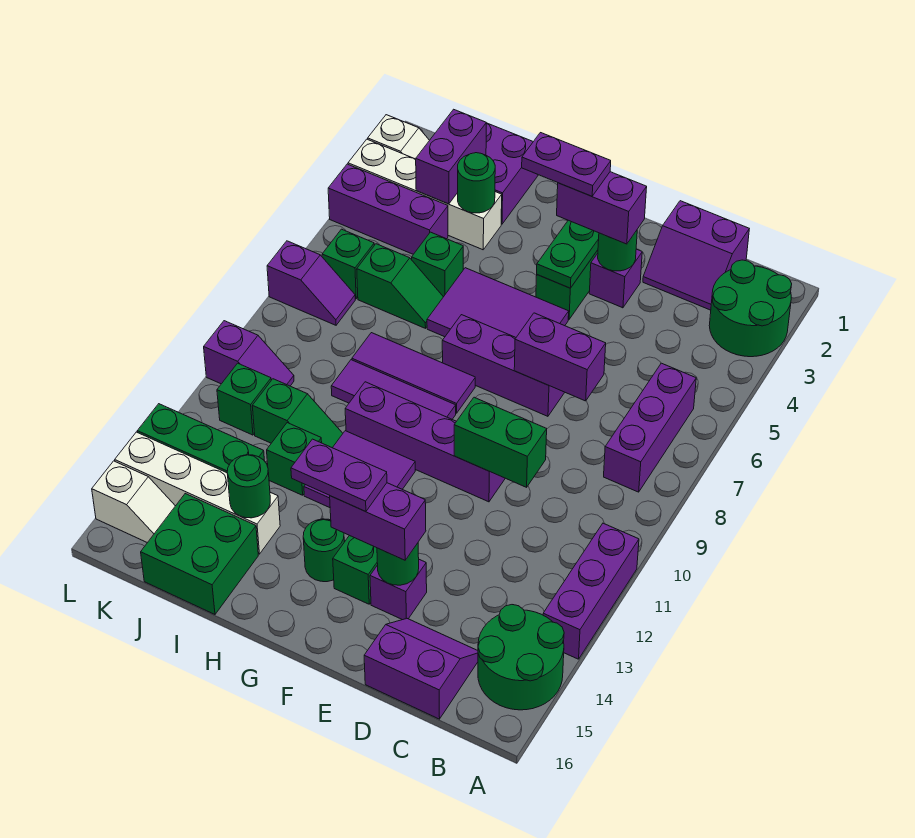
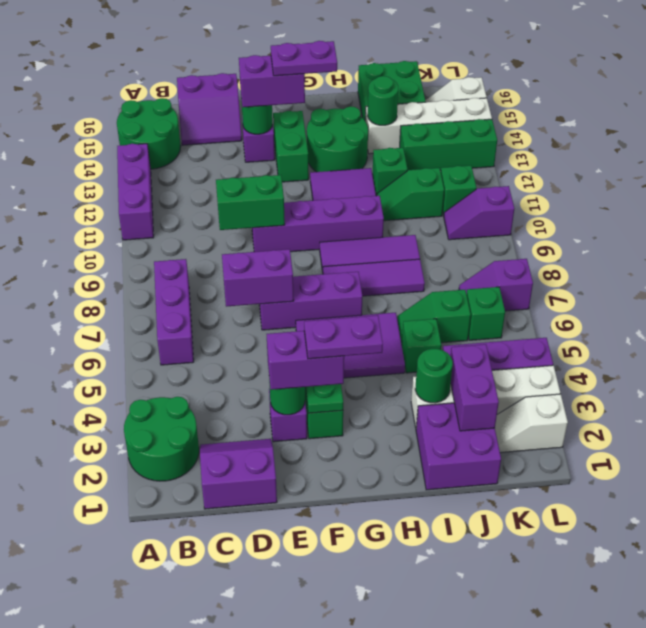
green 1x1 round brick [303,519,344,582] -> green 2x2 round brick [307,106,368,172]

